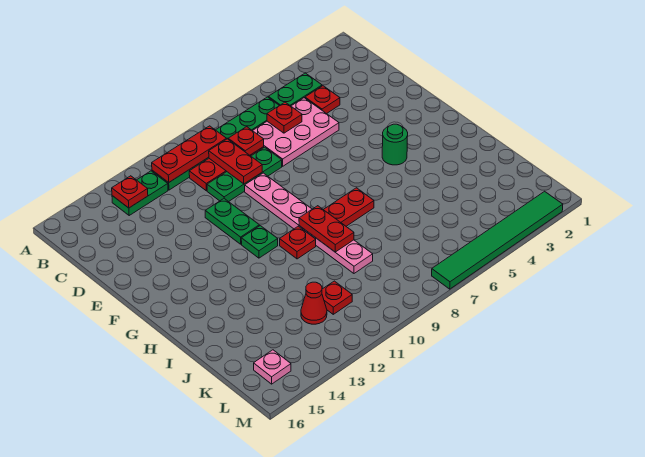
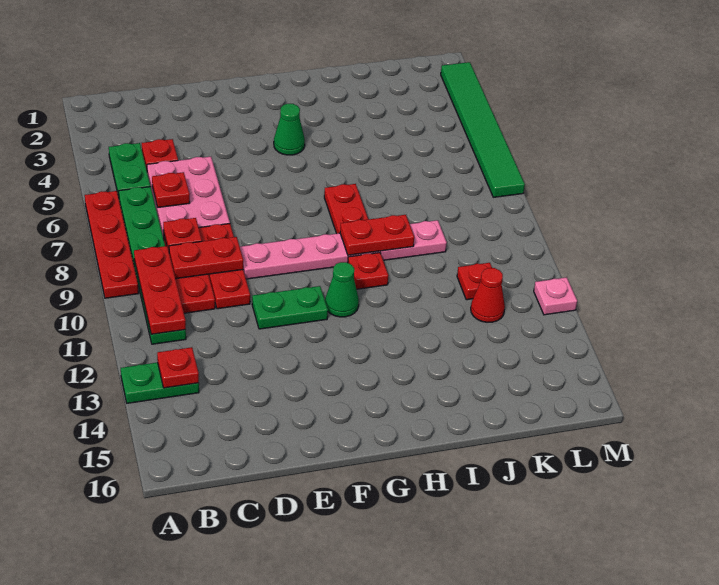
none -> red 1x4 plate [85,191,139,298]
green 1x2 plate [112,171,168,215] -> green 1x2 plate turned to [121,362,199,403]
green 1x3 plate [207,147,282,202] -> red 1x3 plate [199,224,250,309]
green 1x1 round brick [382,124,408,165] -> green 1x1 cone [274,104,305,155]
green 1x1 plate [241,226,278,258] -> green 1x1 cone [325,262,359,317]
pink 1x1 plate [254,350,291,384] -> pink 1x1 plate moved to [534,277,577,315]

